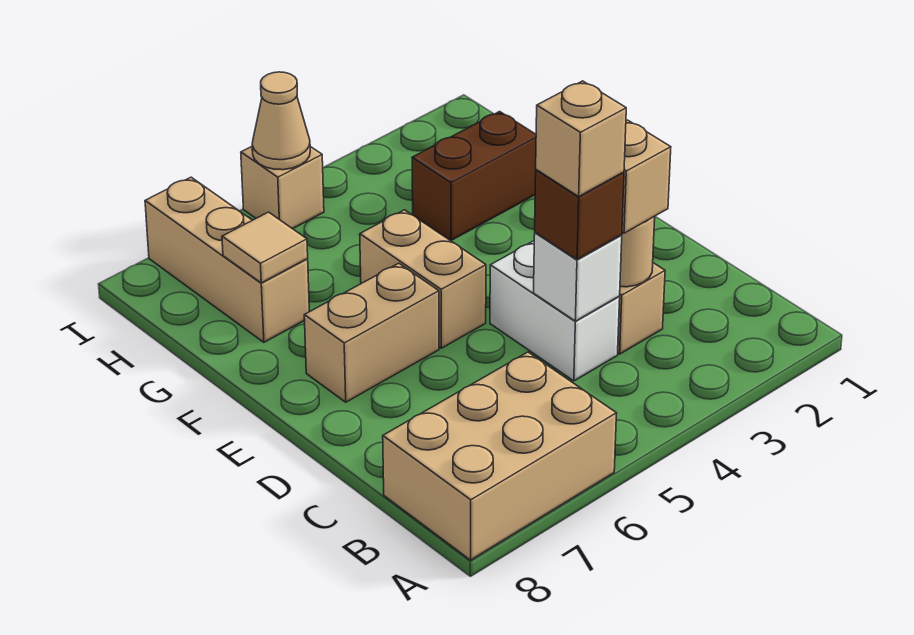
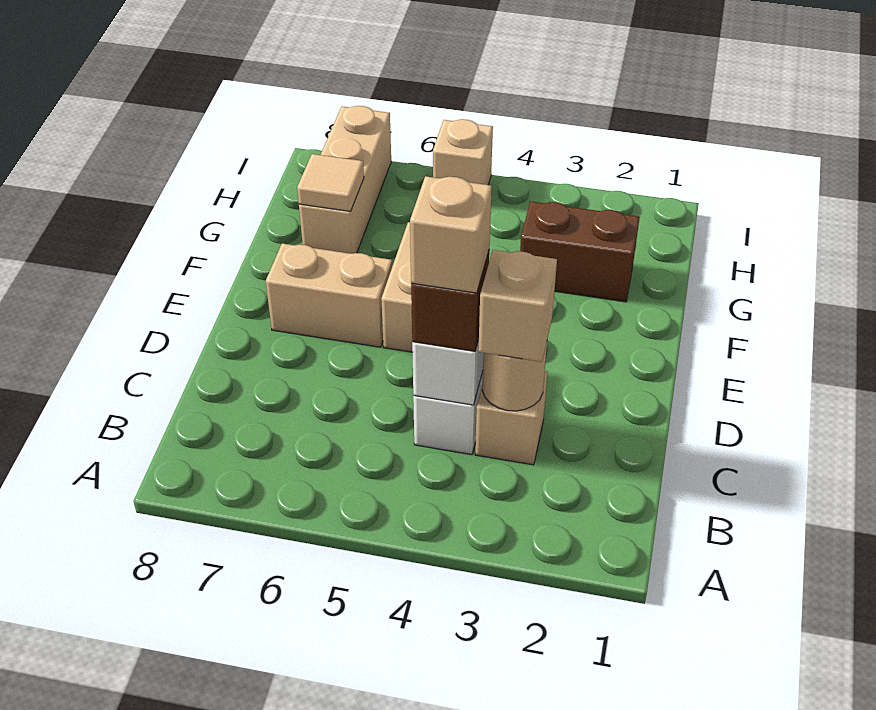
tan 2x3 brick [383,352,616,560] -> none
tan 1x1 cone [252,72,310,170] -> none

